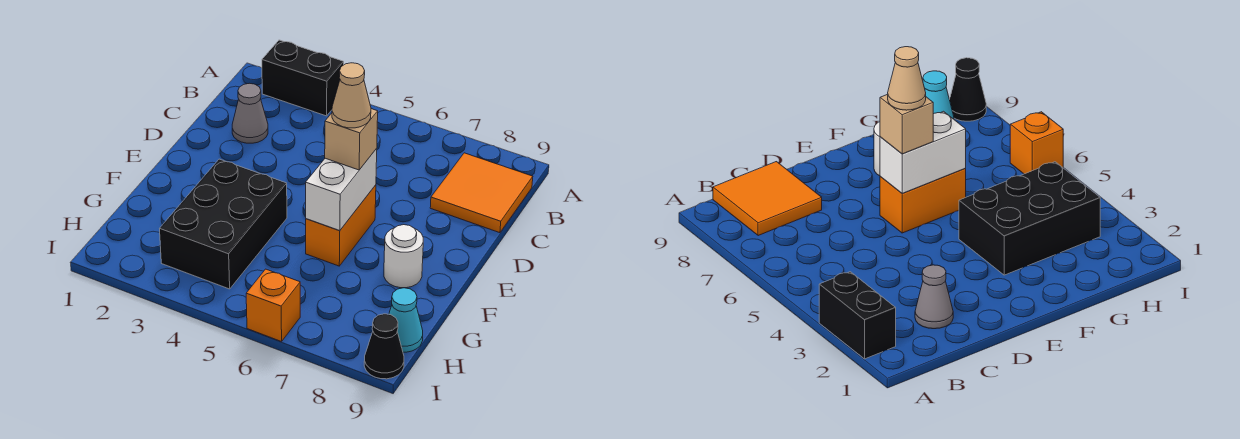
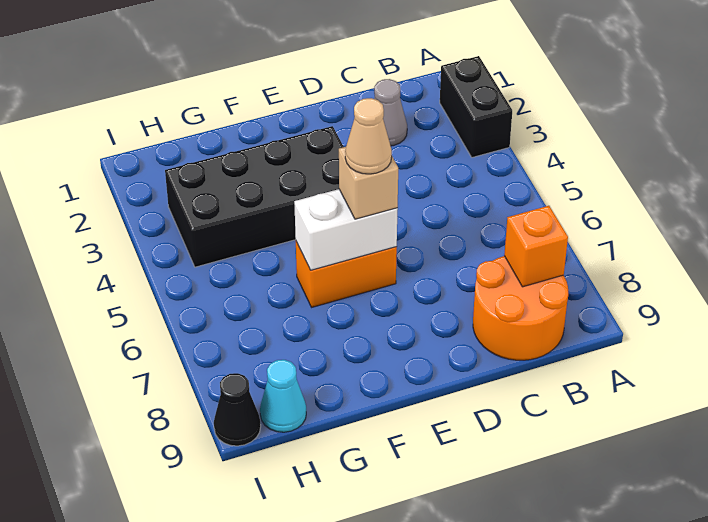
orange 2x2 tile [430,153,533,233] -> orange 2x2 round brick [473,256,568,360]
black 2x3 brick [160,159,287,289] -> black 2x4 brick [165,126,344,267]
white 1x1 round brick [384,225,423,288] -> none
orange 1x1 brick [246,269,300,342] -> orange 1x1 brick moved to [504,206,568,287]

